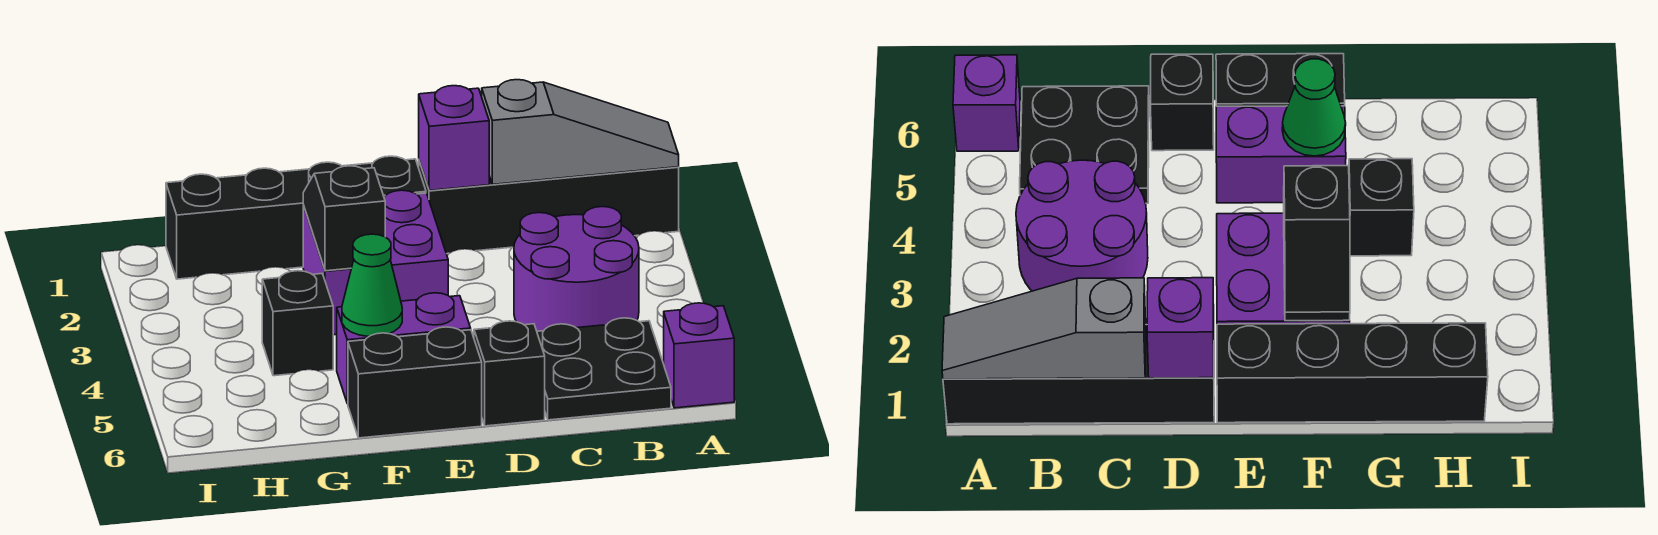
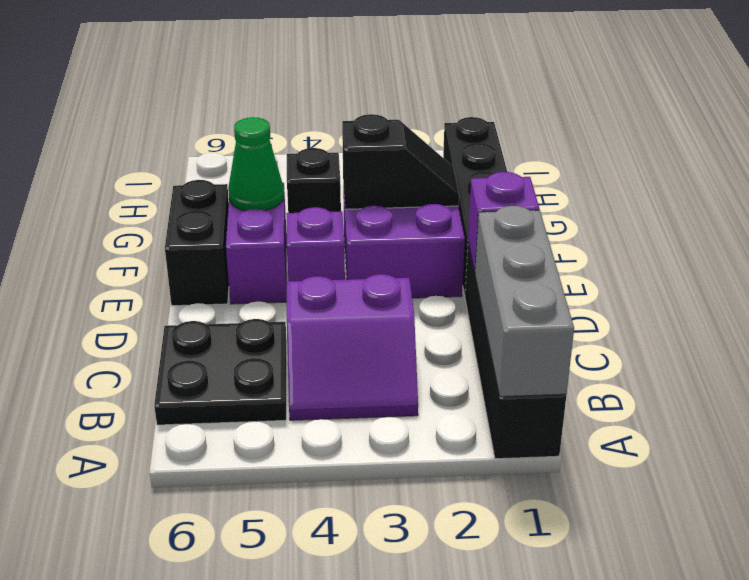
grey 1x3 slope [482,80,679,184] -> grey 1x3 brick [475,206,574,397]
purple 1x1 brick [664,303,734,408] -> purple 1x1 brick moved to [287,207,345,281]
purple 2x2 round brick [514,207,639,331] -> purple 2x2 slope [287,274,418,420]
black 1x1 brick [474,321,545,426] -> none

